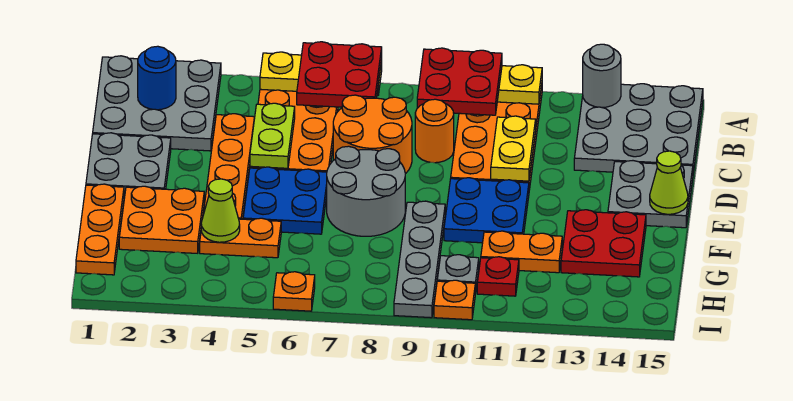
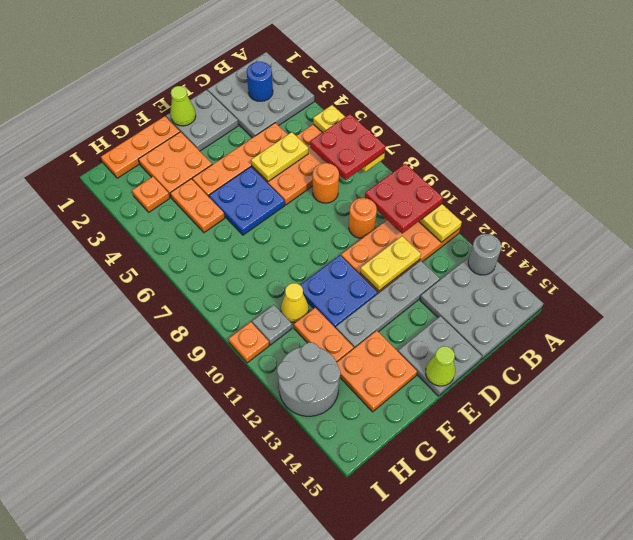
lime 1x2 plate [250,103,295,168] -> yellow 1x2 plate [251,132,308,182]
orange 2x2 round brick [333,95,412,174] -> orange 1x1 round brick [313,163,339,203]
grey 2x2 round brick [327,146,405,236] -> grey 2x2 round brick moved to [277,342,340,416]
grey 1x4 plate [394,201,445,318] -> grey 1x4 plate moved to [336,261,440,348]
red 2x2 plate [561,210,646,277] -> orange 2x2 plate [337,331,417,412]
lime 1x1 cone [201,179,240,242] -> lime 1x1 cone moved to [170,86,196,126]
none -> yellow 1x1 cone [281,283,309,323]
red 1x1 plate [477,257,519,296] -> none
orange 1x1 plate [273,272,315,311] -> orange 1x1 plate moved to [132,177,170,212]

